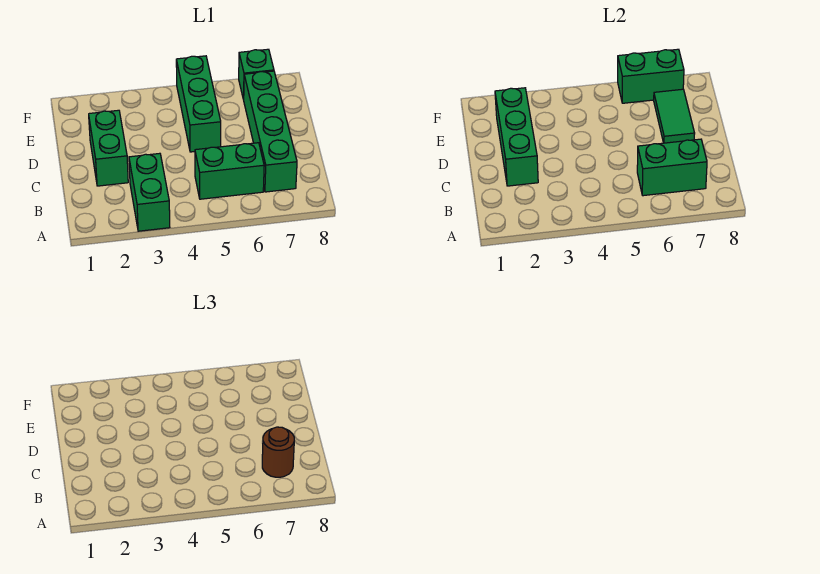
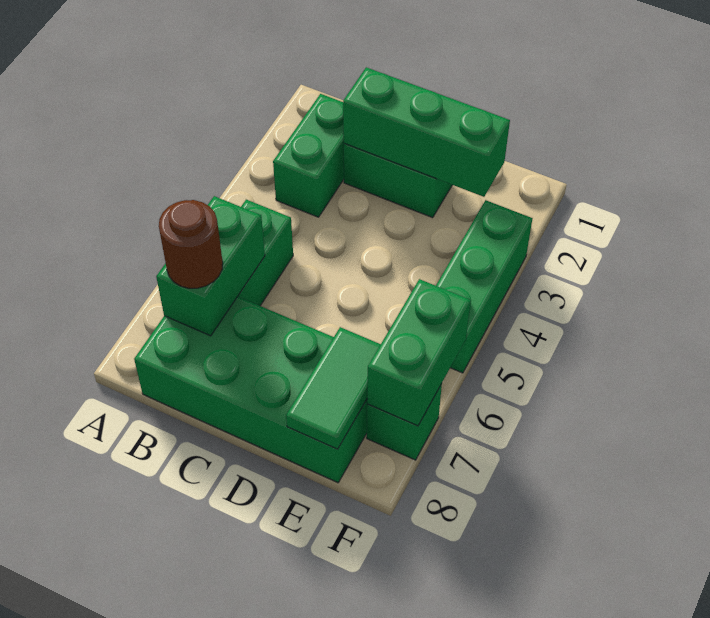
green 1x2 brick [129,153,170,231] -> green 1x2 brick turned to [273,94,344,217]
green 1x4 brick [244,71,297,192] -> green 2x4 brick [134,296,367,483]
green 1x3 brick [176,56,221,152] -> green 1x3 brick turned to [436,200,532,373]
green 1x2 tile [654,89,695,143] -> green 1x2 tile turned to [286,327,381,449]

